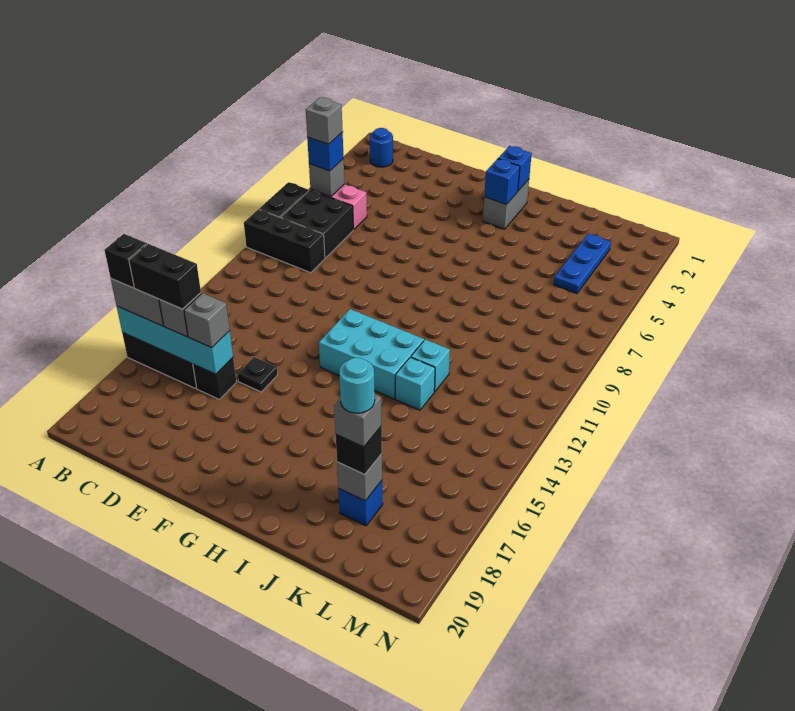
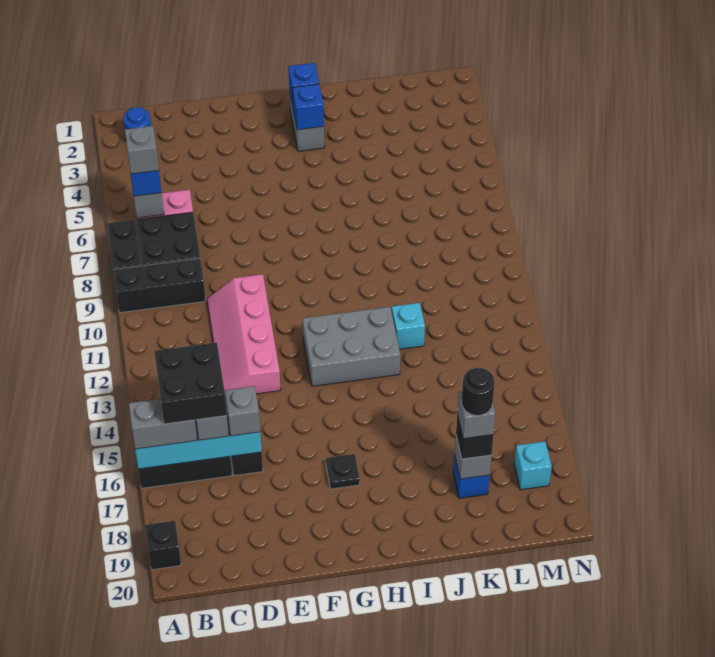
black 1x1 brick [105,234,147,288] -> black 1x1 brick moved to [145,521,181,570]
black 1x2 brick [129,244,201,309] -> black 2x2 brick [154,342,227,424]
none -> pink 2x4 slope [207,274,281,394]
black 1x1 plate [238,357,278,392] -> black 1x1 plate moved to [326,454,360,489]
cyan 2x3 brick [319,309,424,399] -> grey 2x3 brick [303,307,400,386]
cyan 1x1 brick [395,357,435,410] -> cyan 1x1 brick moved to [514,441,552,490]
cyan 1x1 round brick [339,358,375,413] -> black 1x1 round brick [462,368,495,416]
blue 1x3 plate [554,234,611,293] -> none

